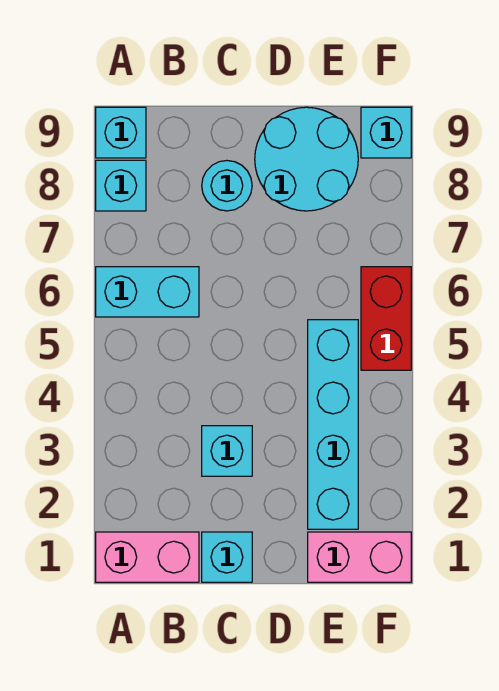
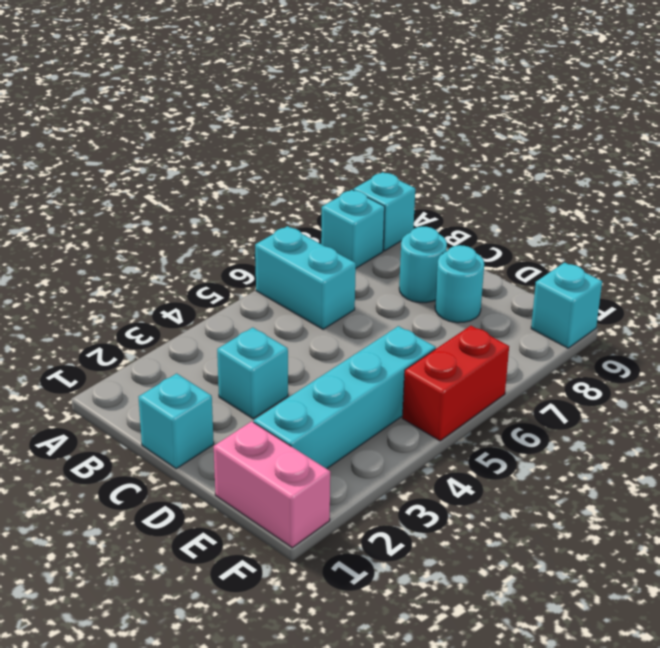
pink 1x2 brick [96,532,199,582] -> none
cyan 2x2 round brick [255,107,358,211] -> cyan 1x1 round brick [435,245,484,323]

